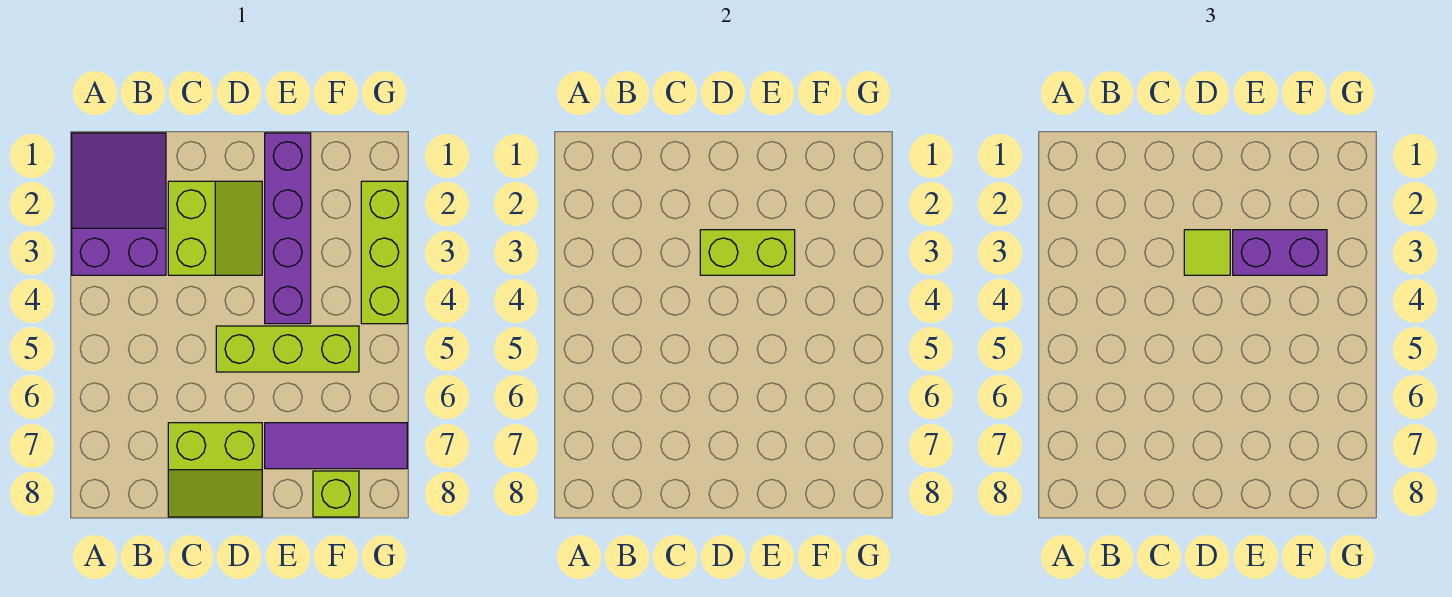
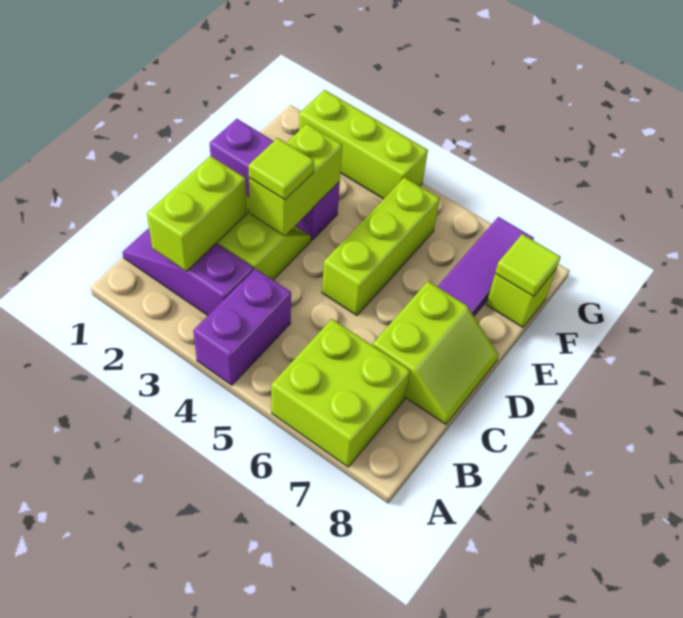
purple 2x3 slope [72,133,166,275] -> purple 1x3 slope [122,228,253,315]
none -> lime 2x2 brick [271,319,410,467]
none -> lime 1x2 brick [147,156,247,271]
purple 1x4 brick [265,133,311,324] -> purple 1x3 brick [210,119,340,240]
purple 1x2 brick [1233,230,1327,275] -> purple 1x2 brick moved to [193,269,291,385]
none -> lime 1x1 tile [495,234,560,297]

